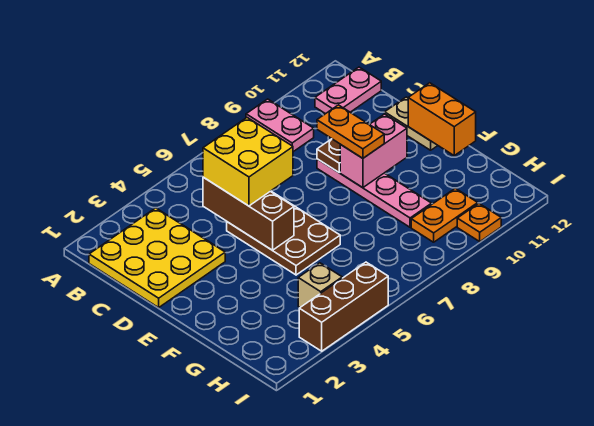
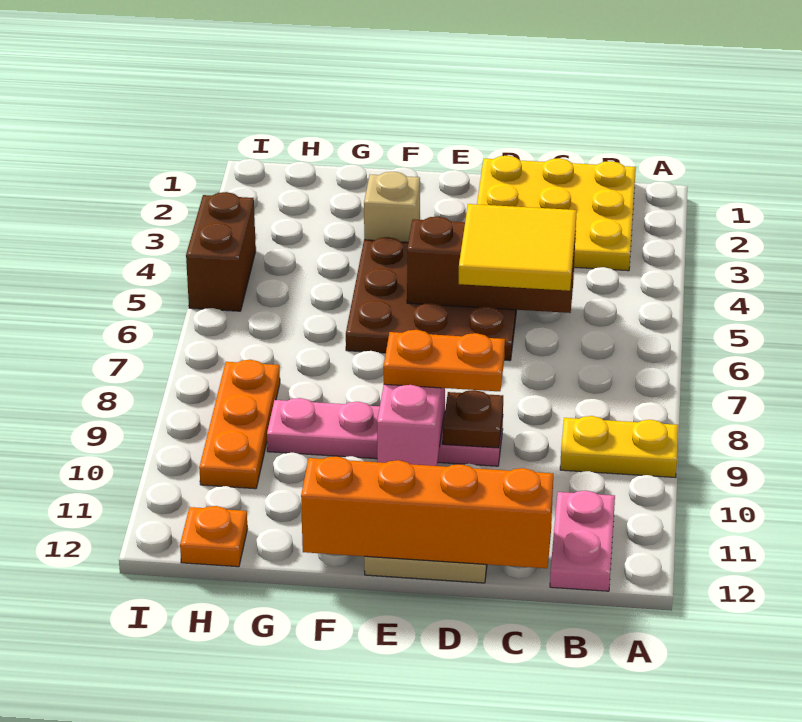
pink 1x2 plate [246,99,314,152] -> yellow 1x2 plate [560,416,678,478]
yellow 2x2 brick [203,118,293,206] -> yellow 2x2 tile [459,204,577,291]
brown 2x3 plate [227,191,340,275] -> brown 3x3 plate [346,237,517,361]
orange 1x2 brick [408,83,476,155] -> orange 1x4 brick [301,456,553,568]
tan 1x1 brick [298,263,342,307] -> tan 1x1 brick moved to [364,171,420,242]
orange 1x2 plate [411,188,478,242] -> orange 1x3 plate [199,360,280,489]
brown 1x3 brick [299,262,388,351] -> brown 1x2 brick [186,192,256,311]
orange 1x1 plate [457,203,501,242] -> orange 1x1 plate moved to [180,506,248,567]

